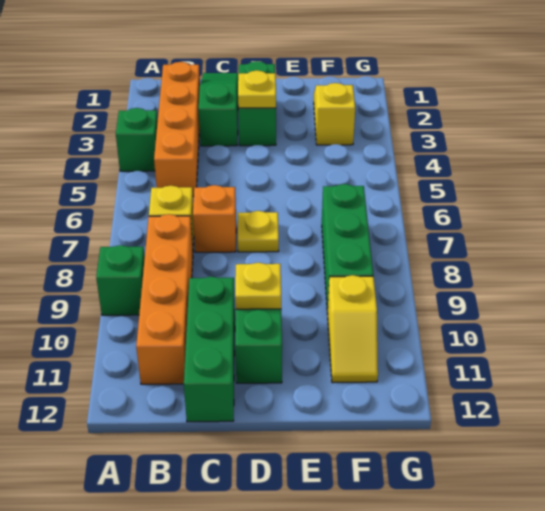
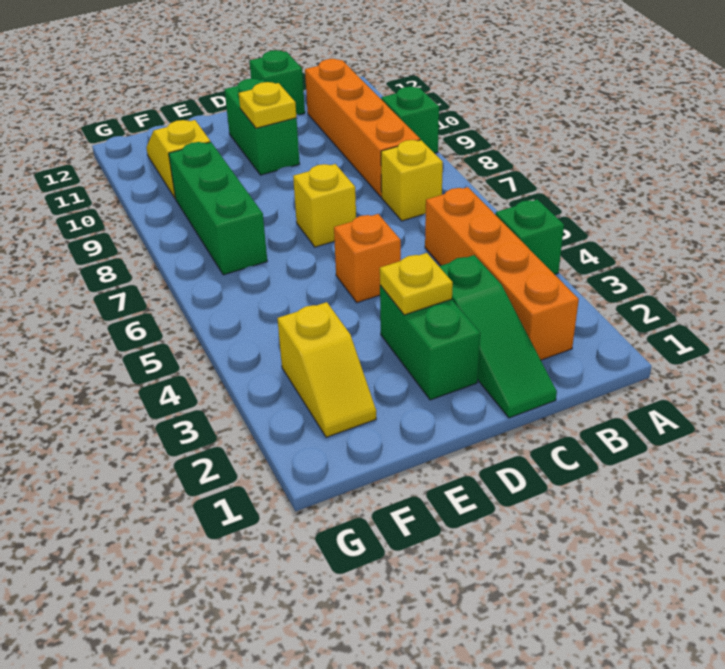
orange 1x1 brick [193,185,236,252] -> orange 1x1 brick moved to [334,214,401,302]
green 1x3 brick [184,277,235,422] -> green 1x1 brick [249,50,305,115]
yellow 1x1 plate [238,211,279,252] -> yellow 1x1 brick [293,164,356,247]

